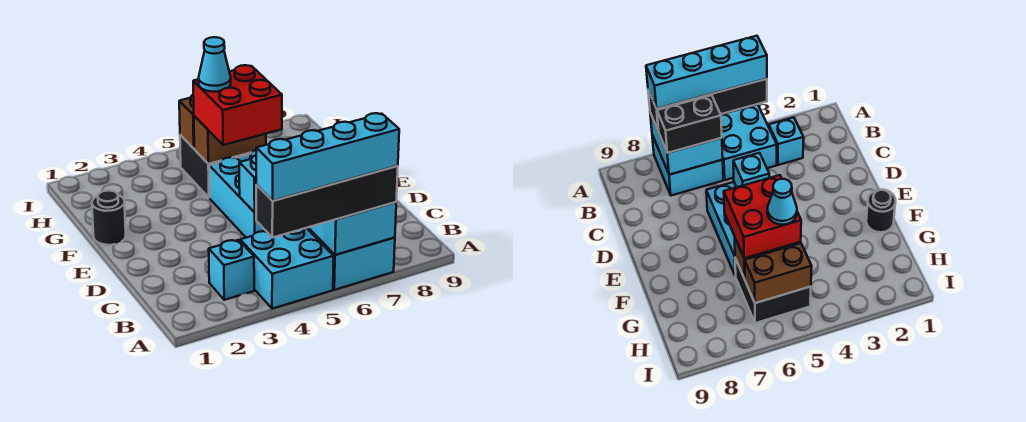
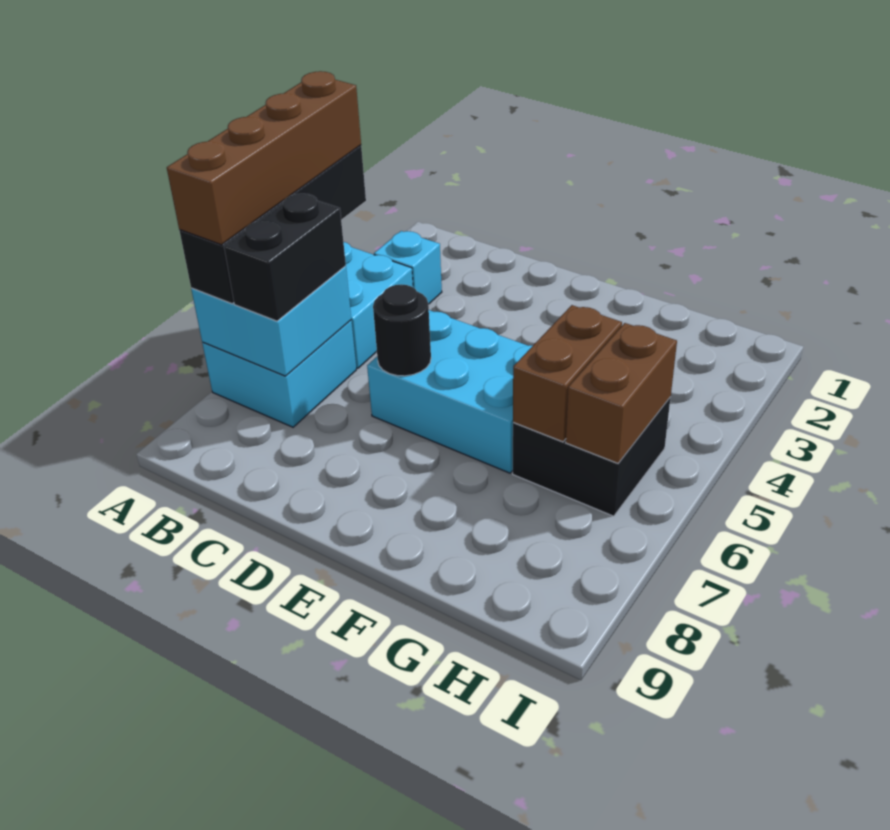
cyan 1x4 brick [256,113,399,201] -> brown 1x4 brick [167,71,361,245]
cyan 1x1 brick [239,155,257,212] -> none
black 1x1 round brick [92,190,126,245] -> black 1x1 round brick moved to [373,284,431,376]
red 2x2 brick [193,65,282,145] -> none
cyan 1x1 cone [199,37,231,92] -> none

